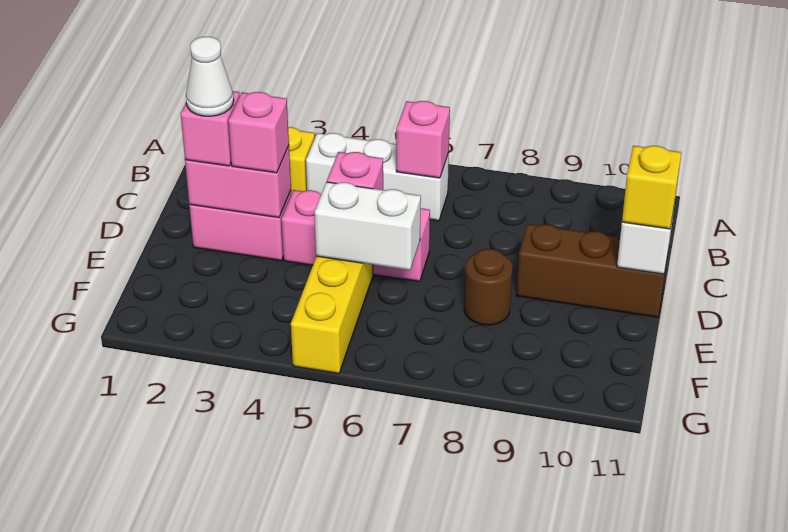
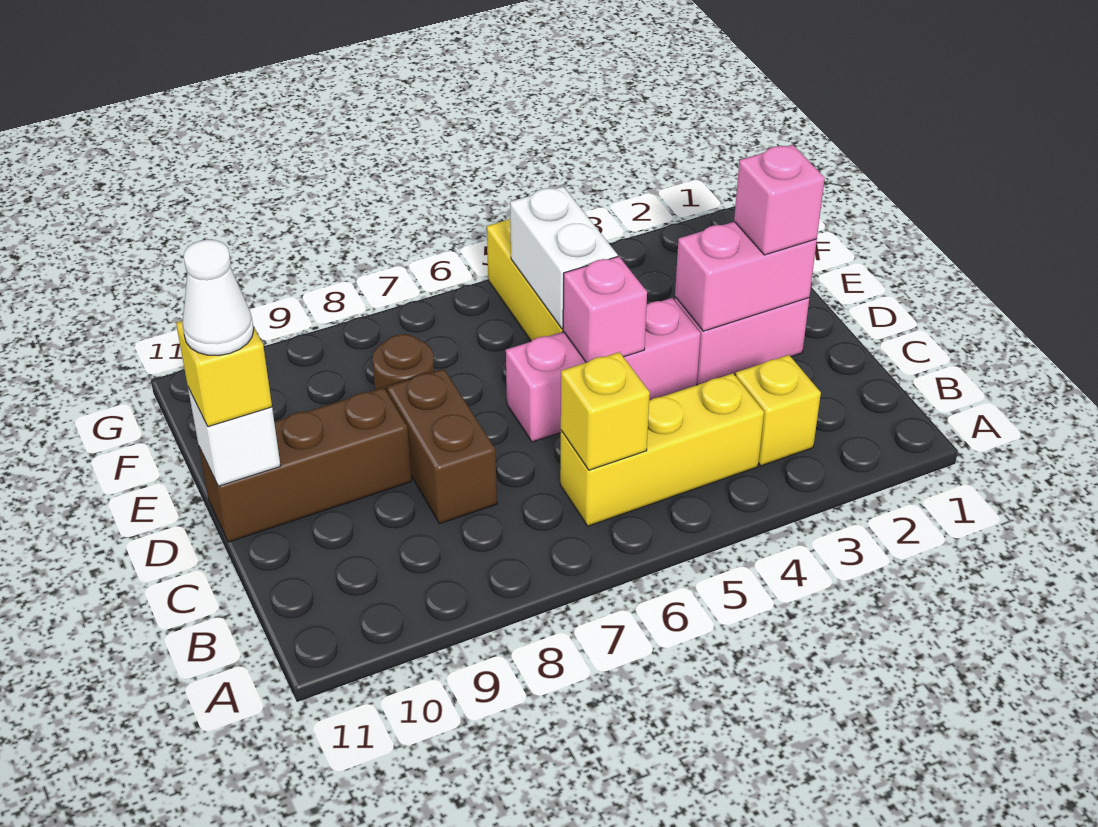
white 1x3 brick [306,133,449,221] -> yellow 1x3 brick [560,373,764,526]
pink 1x1 brick [396,101,450,178] -> yellow 1x1 brick [561,352,650,470]
none -> brown 1x2 brick [387,369,497,524]
white 1x1 cone [186,37,234,116] -> white 1x1 cone moved to [183,240,254,355]
pink 1x1 brick [228,92,289,173] -> none
white 1x2 brick [315,182,421,270] -> white 1x2 brick turned to [510,186,618,329]

